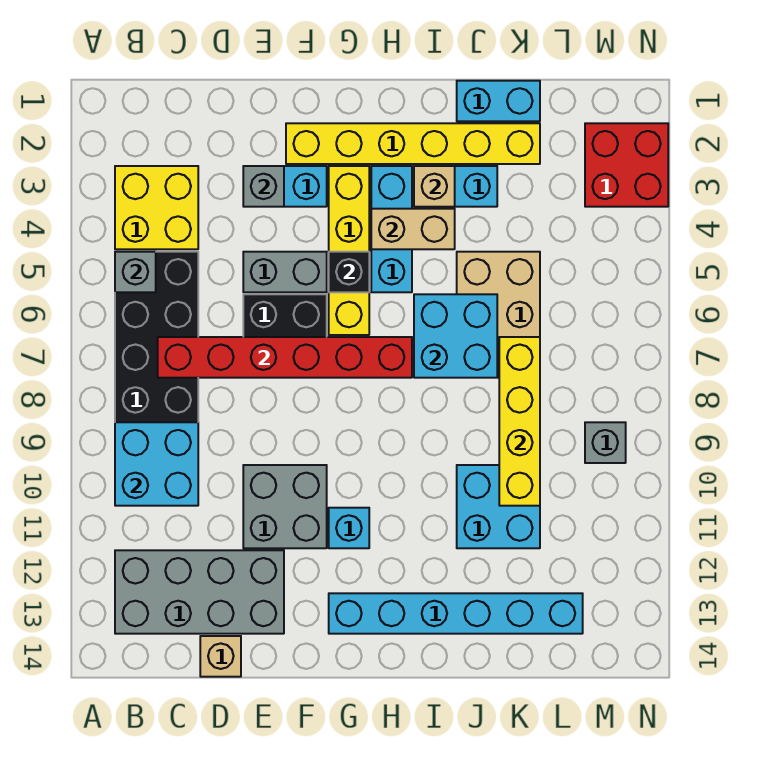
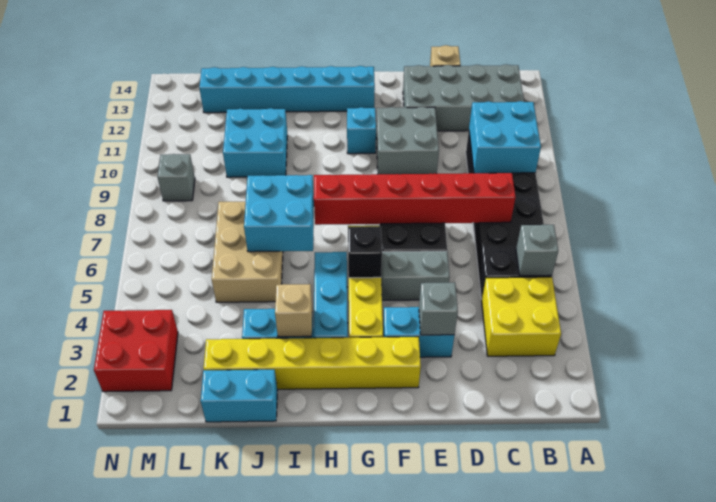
tan 1x2 brick [371,209,455,249] -> none
yellow 1x4 brick [499,337,540,506] -> none

